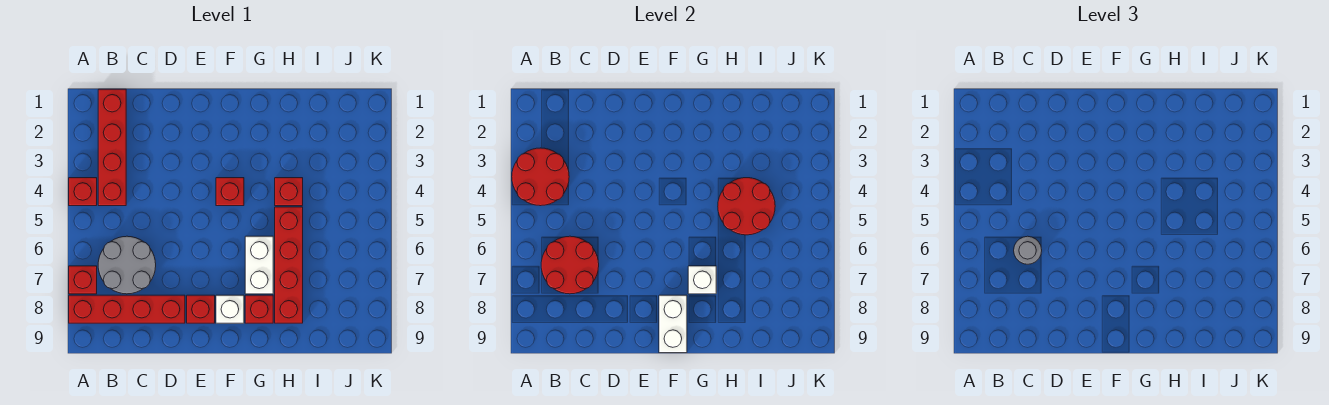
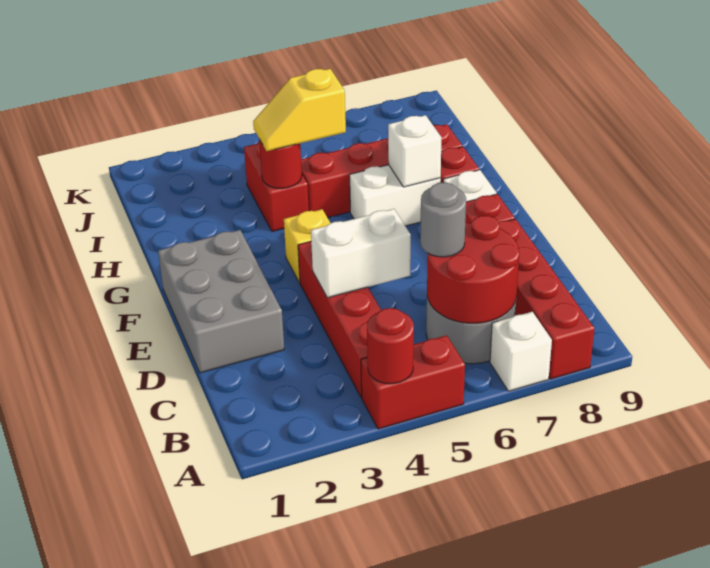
red 2x2 round brick [512,148,569,206] -> red 1x1 round brick [367,308,414,384]
red 1x1 brick [69,178,97,206] -> red 1x2 brick [361,335,465,429]
red 1x1 brick [69,266,97,294] -> white 1x1 brick [490,312,552,391]
red 1x4 brick [98,89,126,206] -> red 1x4 brick turned to [298,241,381,397]
none -> grey 2x3 brick [158,230,284,373]
red 1x1 brick [216,178,244,206] -> yellow 1x1 brick [284,209,330,283]
white 1x2 brick [659,295,687,353] -> white 1x2 brick moved to [311,209,411,298]
red 1x1 brick [275,178,303,206] -> red 1x2 brick [244,142,309,232]
red 2x2 round brick [718,178,775,235] -> red 1x1 round brick [259,139,302,189]
none -> yellow 1x2 slope [253,69,346,151]

